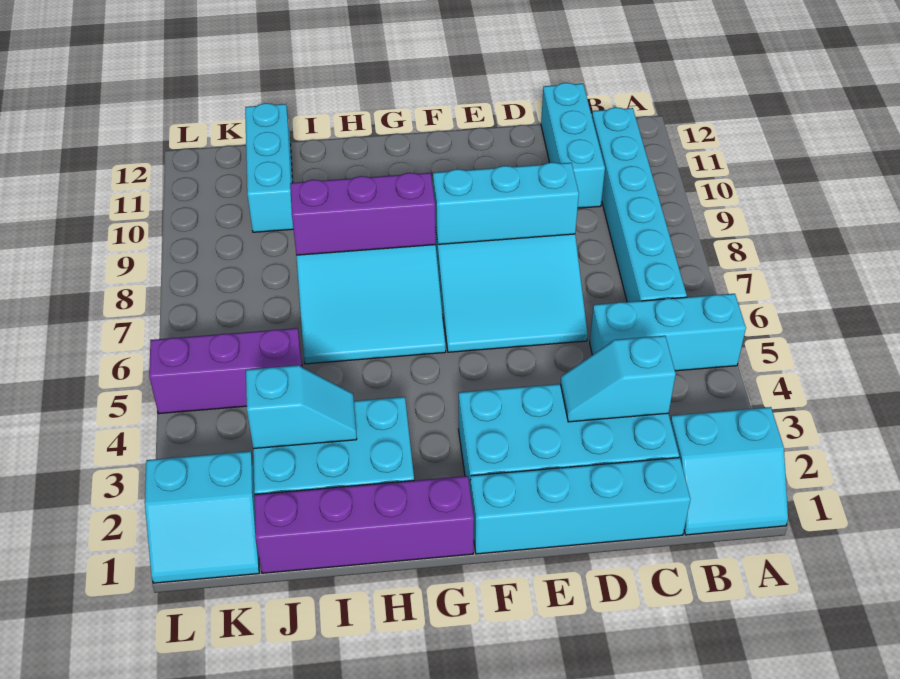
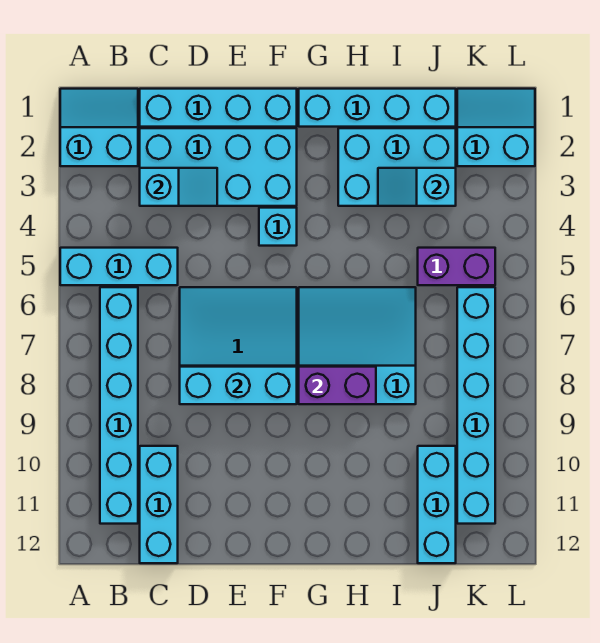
none -> cyan 1x1 brick [259,208,297,246]
purple 1x4 brick [254,476,474,573] -> cyan 1x4 brick [299,89,456,127]
purple 1x3 brick [290,173,436,255] -> purple 1x2 brick [299,367,376,404]
purple 1x3 brick [149,328,302,414] -> purple 1x2 brick [418,248,495,285]
none -> cyan 1x6 brick [457,287,495,524]

